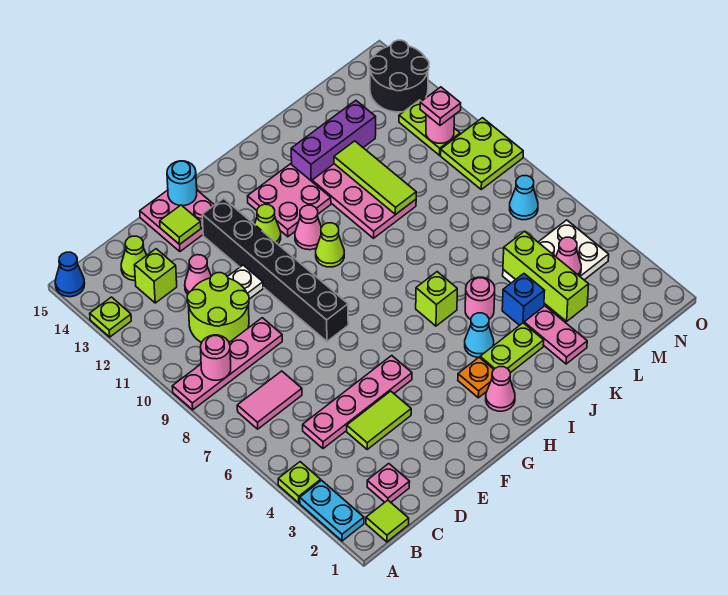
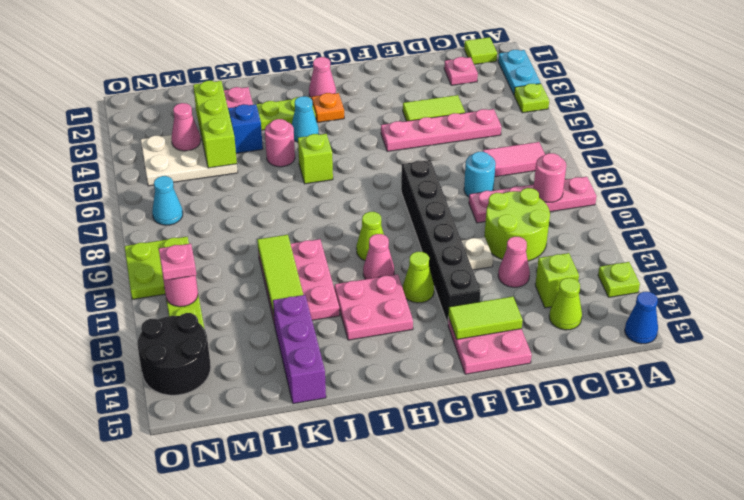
lime 1x1 tile [160,205,201,245] -> lime 1x2 tile [448,296,523,339]
cyan 1x1 round brick [167,161,197,206] -> cyan 1x1 round brick moved to [464,152,496,197]
purple 1x3 brick [291,100,376,181] -> purple 1x3 brick turned to [273,295,326,404]

